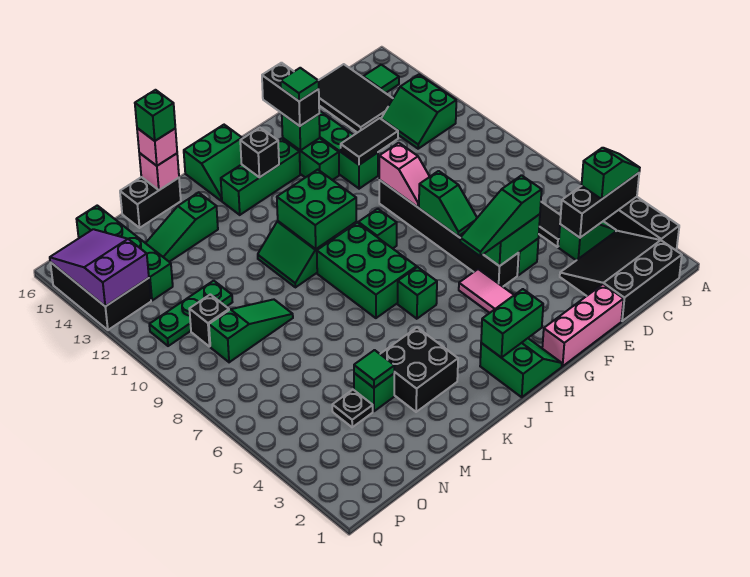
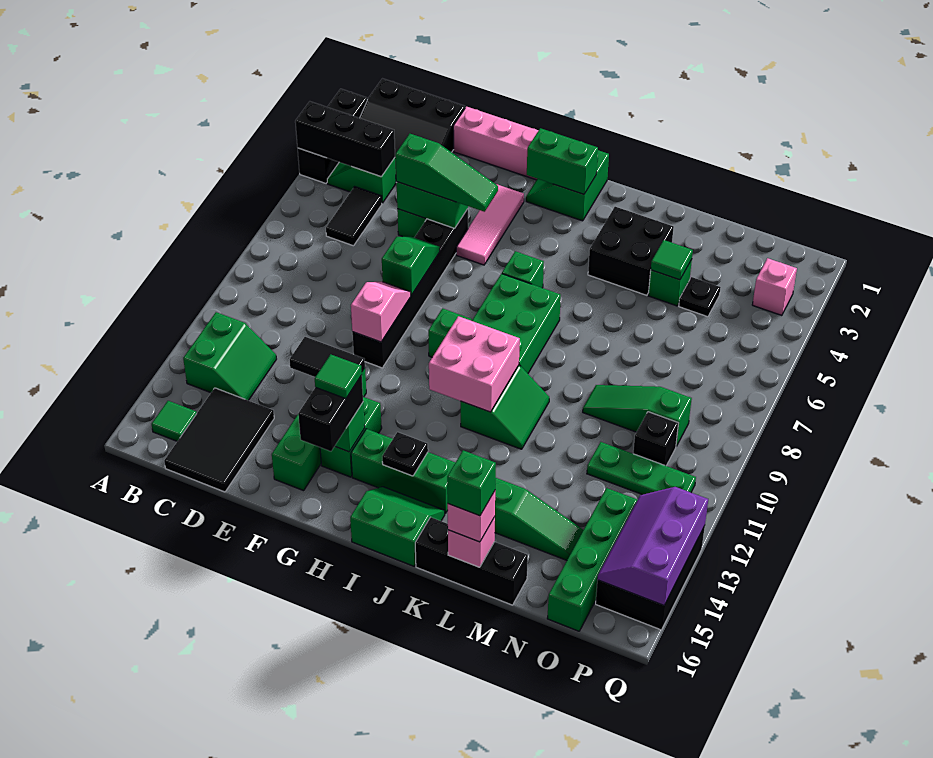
green 1x2 slope [582,148,640,199] -> none
green 2x2 brick [277,170,356,249] -> pink 2x2 brick [429,316,520,412]
black 1x1 brick [240,128,279,178] -> black 1x1 plate [382,432,428,476]
black 1x2 brick [120,177,181,228] -> black 1x3 brick [415,517,528,605]
none -> pink 1x1 brick [752,258,797,316]
purple 2x3 slope [50,229,149,306] -> purple 2x3 slope turned to [598,487,708,605]

